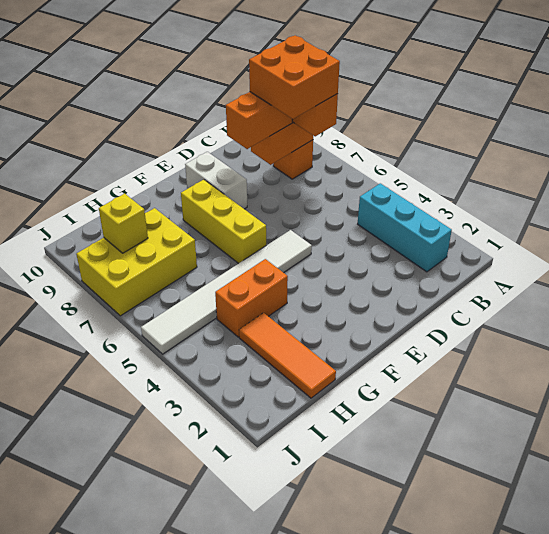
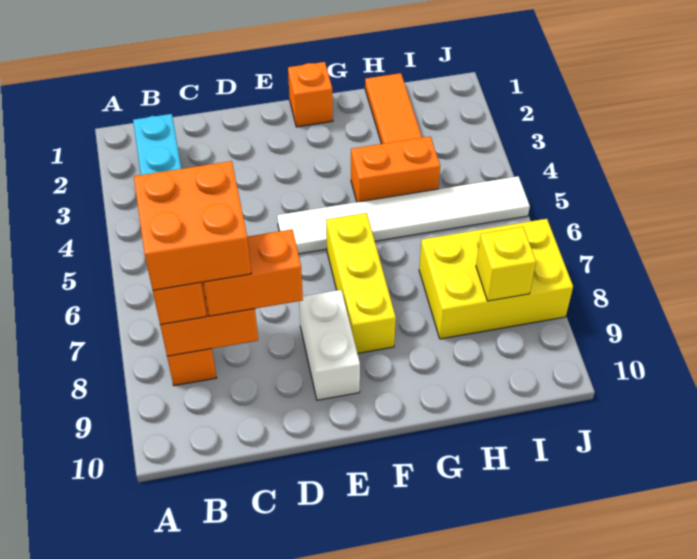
none -> orange 1x1 brick [288,62,333,127]

